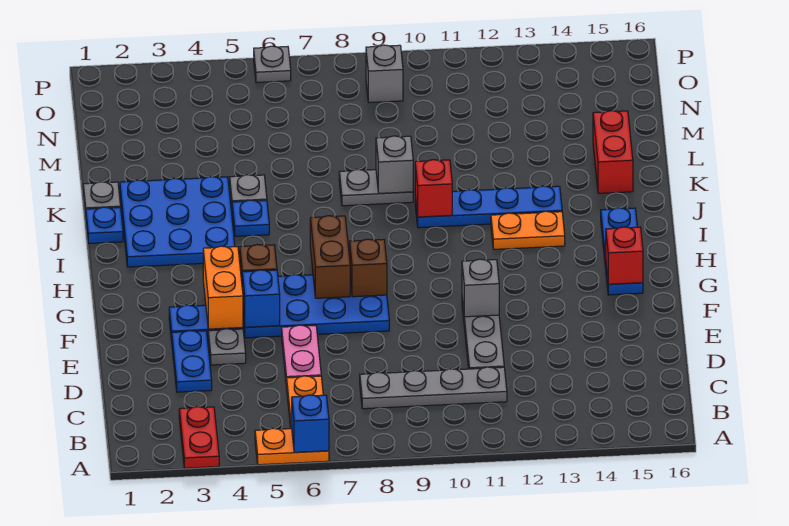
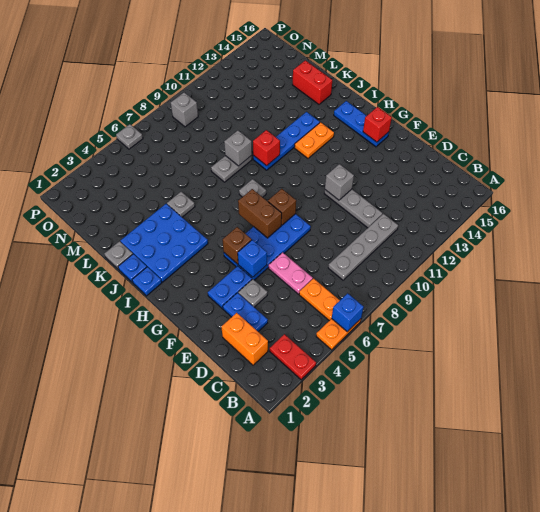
orange 1x2 brick [203,246,243,329] -> orange 1x2 brick moved to [221,313,268,365]
none -> grey 1x1 plate [239,179,266,197]
blue 1x1 plate [232,200,269,236] -> blue 1x1 plate moved to [132,267,162,296]

